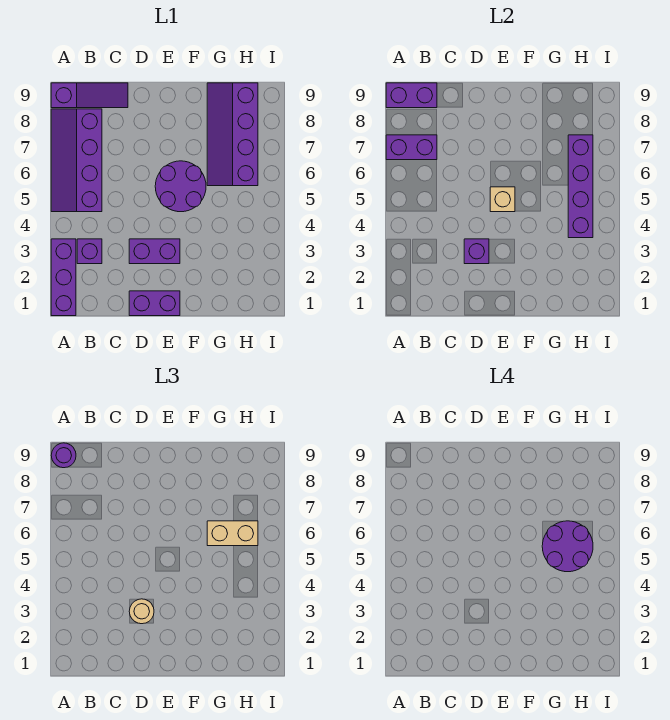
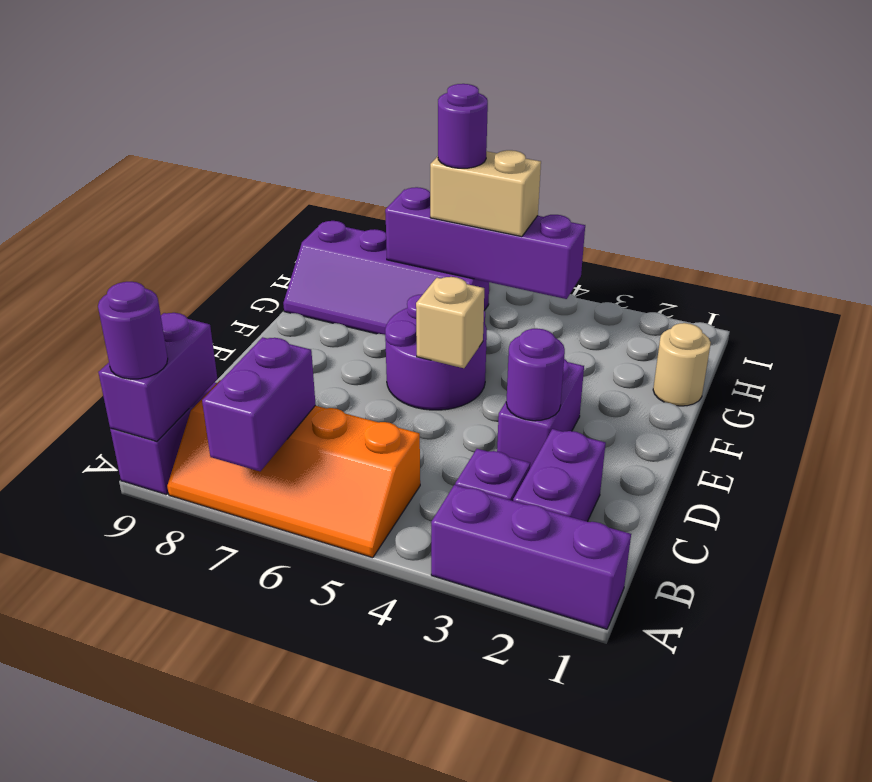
purple 2x4 slope [51,109,102,212] -> orange 2x4 slope [167,380,420,558]
purple 1x2 brick [129,291,180,316] -> purple 1x2 brick moved to [513,429,606,522]
purple 1x1 brick [464,239,489,264] -> purple 1x1 round brick [506,329,565,421]
tan 1x1 round brick [129,599,154,624] -> tan 1x1 round brick moved to [653,323,711,406]
purple 2x2 round brick [542,521,593,572] -> purple 1x1 round brick [438,84,488,168]
tan 1x2 brick [207,521,258,546] -> tan 1x2 brick turned to [430,150,541,237]

